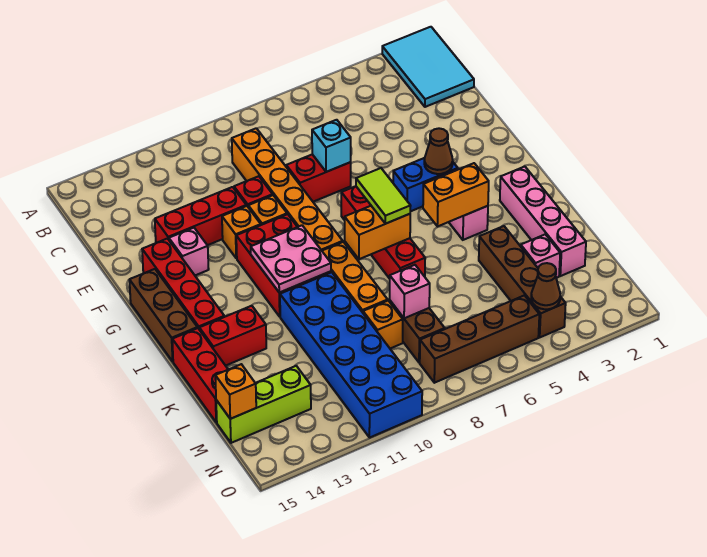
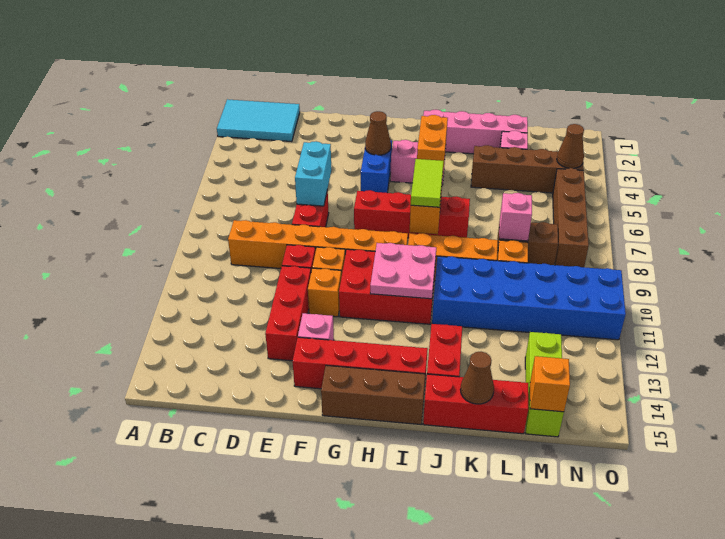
cyan 1x1 brick [312,120,351,172] -> cyan 1x2 brick [295,141,331,206]
lime 1x2 tile [356,168,410,224] -> lime 1x2 tile turned to [411,159,444,207]
none -> brown 1x1 cone [460,352,494,404]

